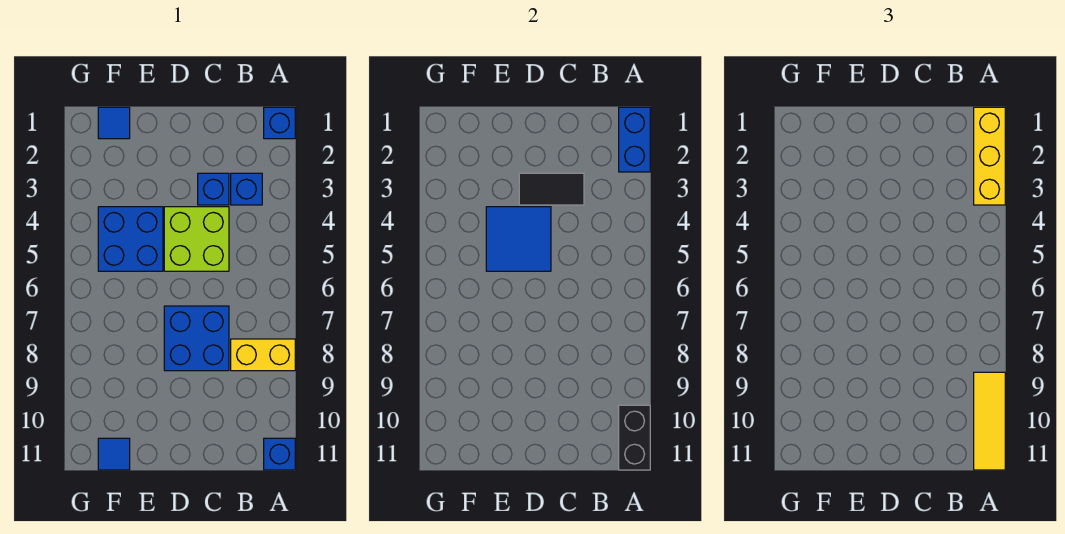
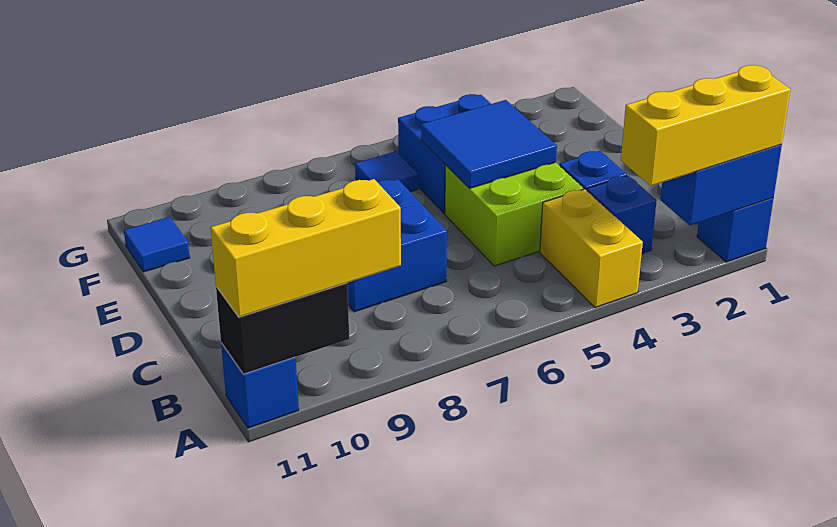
yellow 1x2 brick [231,339,295,371] -> yellow 1x2 brick moved to [540,189,643,308]
yellow 1x3 tile [974,372,1005,470] -> yellow 1x3 brick [210,179,401,317]
black 1x2 tile [519,173,584,205] -> none
blue 1x1 tile [98,107,130,139] -> blue 1x1 tile moved to [355,151,418,192]

